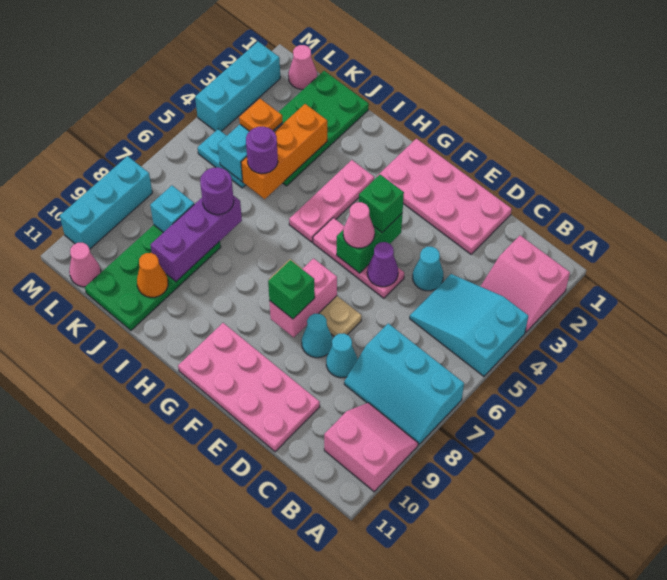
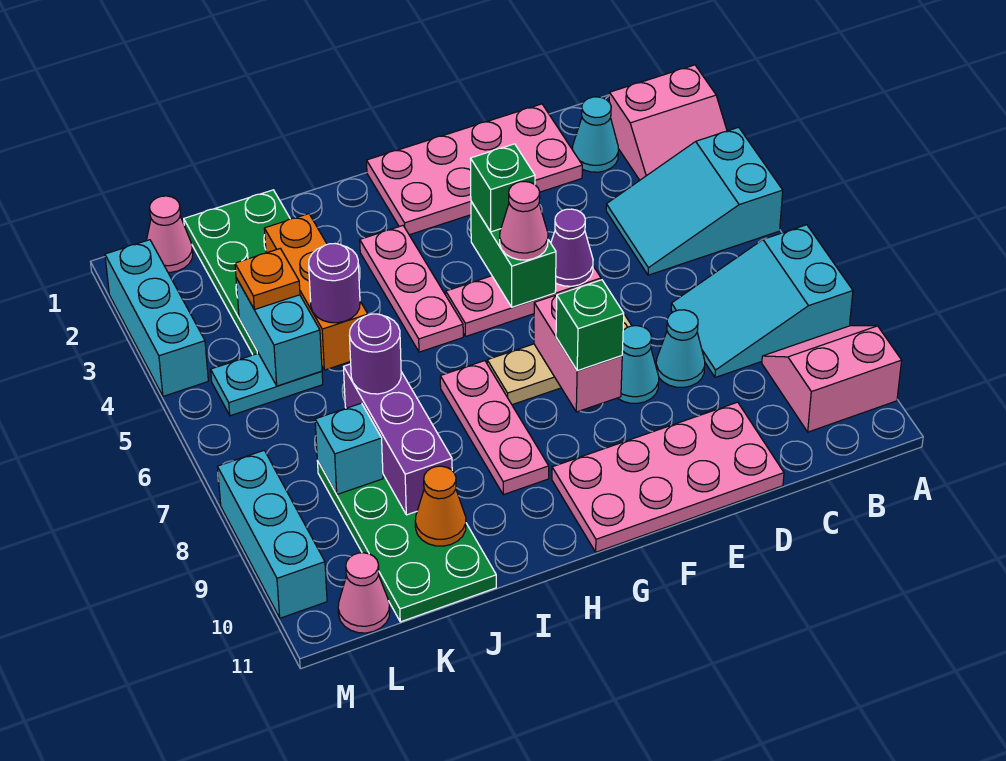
cyan 2x3 slope [344,323,464,444] -> cyan 2x3 slope turned to [671,225,853,377]
cyan 1x1 cone [413,247,444,291] -> cyan 1x1 cone moved to [573,97,618,172]
none -> pink 1x3 plate [440,361,549,495]

